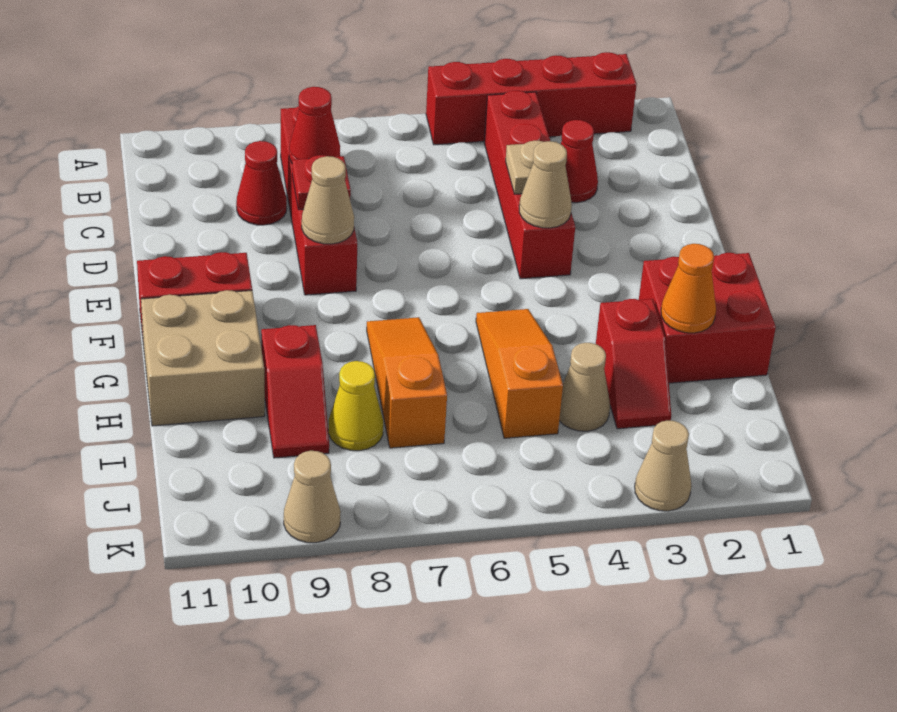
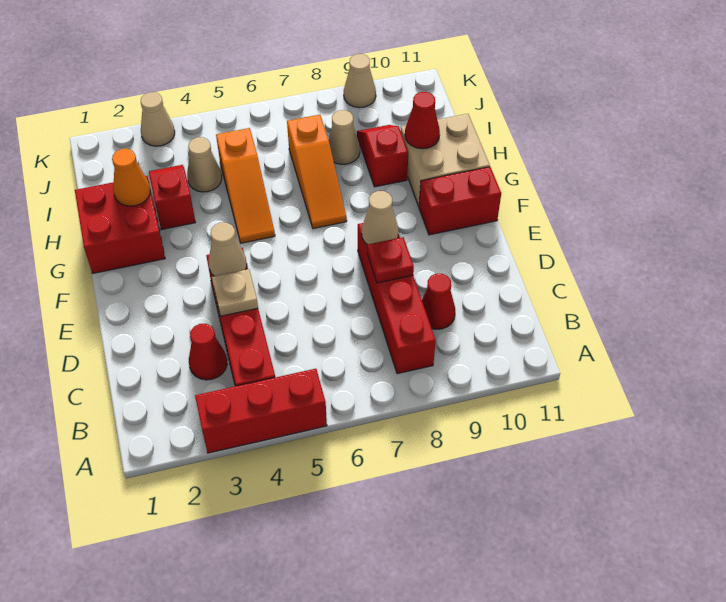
red 1x4 brick [426,52,637,145] -> red 1x3 brick [195,369,327,453]
red 1x1 cone [289,87,340,163] -> red 1x1 cone moved to [405,92,440,149]
yellow 1x1 cone [328,361,383,451] -> tan 1x1 cone [328,110,360,164]

